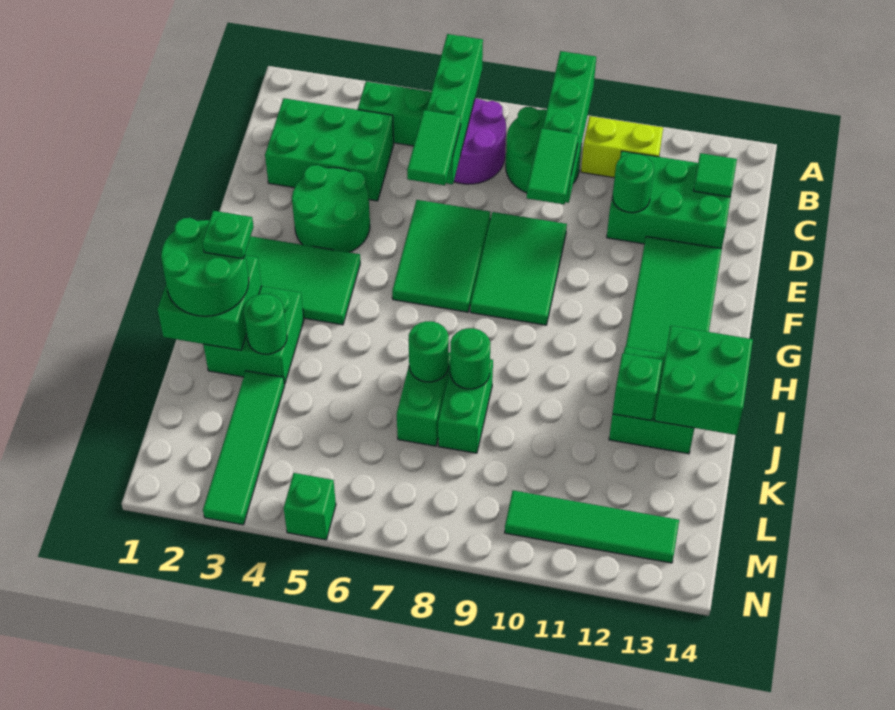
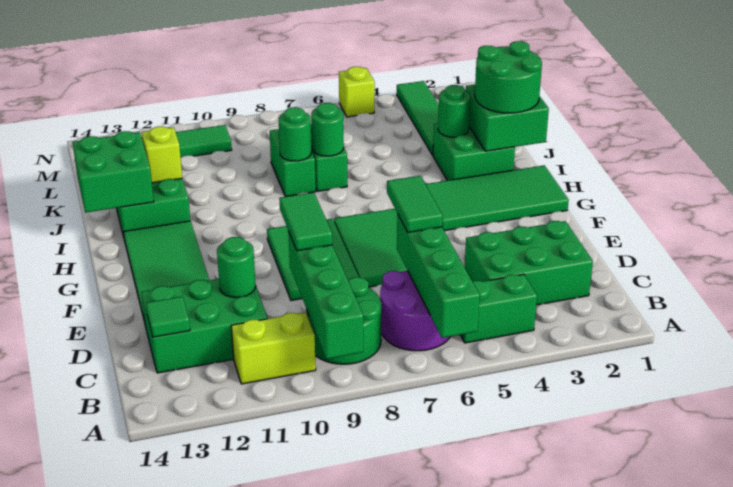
green 2x2 round brick [292,165,370,252] -> none
green 1x1 plate [202,211,254,259] -> none
green 1x1 brick [612,353,662,421] -> lime 1x1 brick [142,126,182,183]
green 1x1 brick [284,473,336,540] -> lime 1x1 brick [339,67,375,117]

